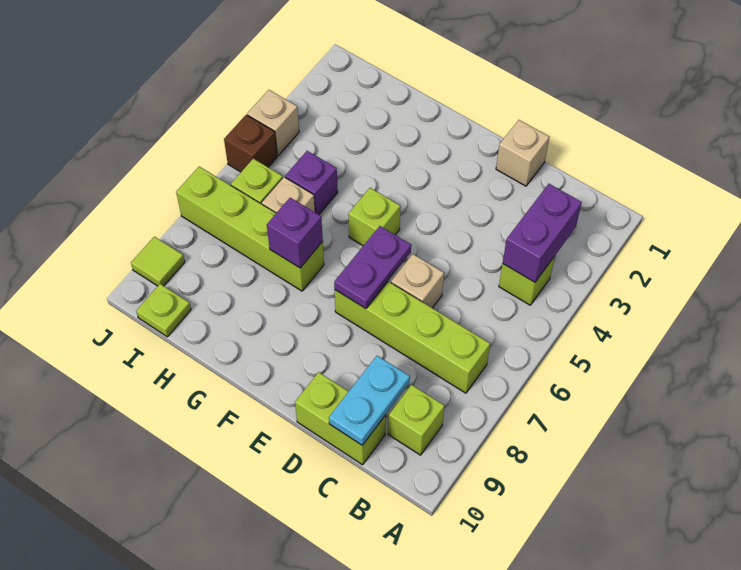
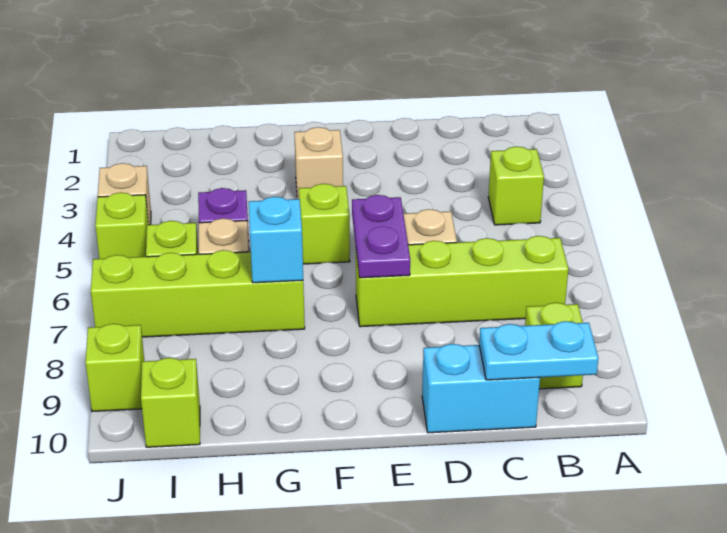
purple 1x2 brick [503,184,582,282] -> none
cyan 1x2 plate [329,356,410,445] -> cyan 1x2 plate turned to [479,321,598,380]
lime 1x2 brick [295,372,386,465] -> cyan 1x2 brick [422,344,540,433]
tan 1x1 brick [496,120,549,186] -> tan 1x1 brick moved to [294,127,343,199]
purple 1x1 brick [267,198,323,268] -> cyan 1x1 brick [249,197,303,283]
lime 1x1 plate [136,284,191,337] -> lime 1x1 brick [141,358,200,447]
brown 1x1 brick [224,115,277,172] -> lime 1x1 brick [95,192,149,259]
lime 1x1 tile [131,237,185,286] -> lime 1x1 brick [85,324,144,412]

